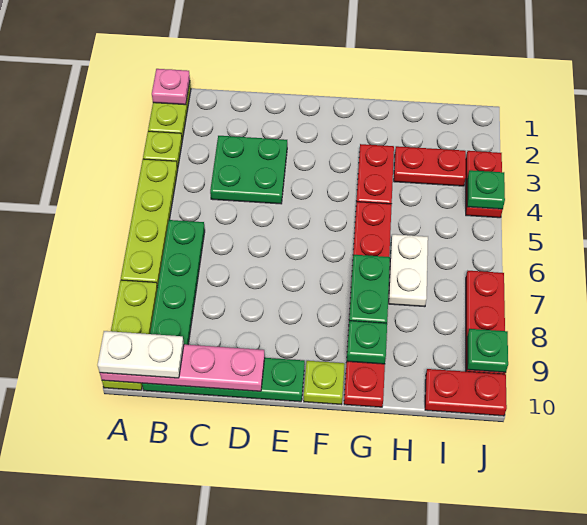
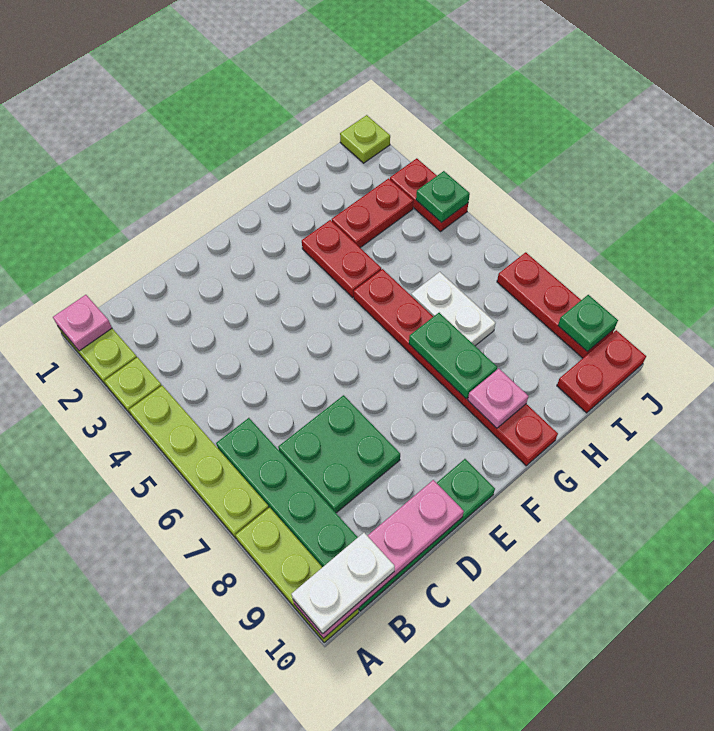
green 2x2 plate [210,136,287,204] -> green 2x2 plate moved to [278,395,400,513]
lime 1x1 plate [304,361,345,405] -> lime 1x1 plate moved to [340,115,390,163]
green 1x1 plate [347,321,387,364] -> pink 1x1 plate [468,369,528,428]

